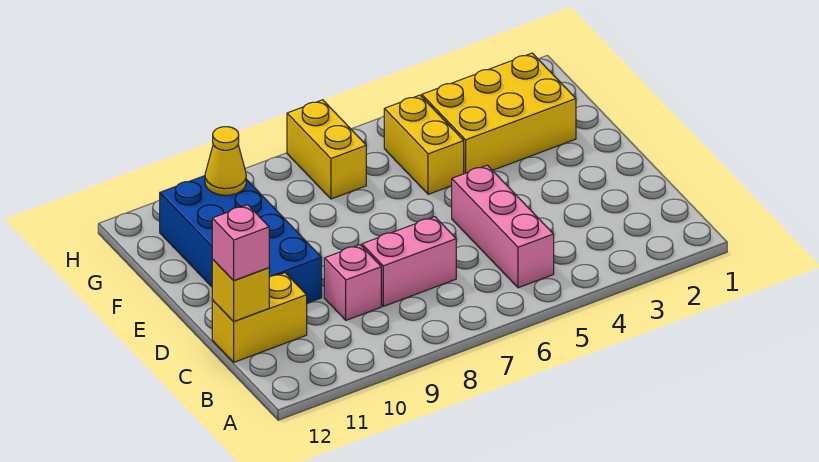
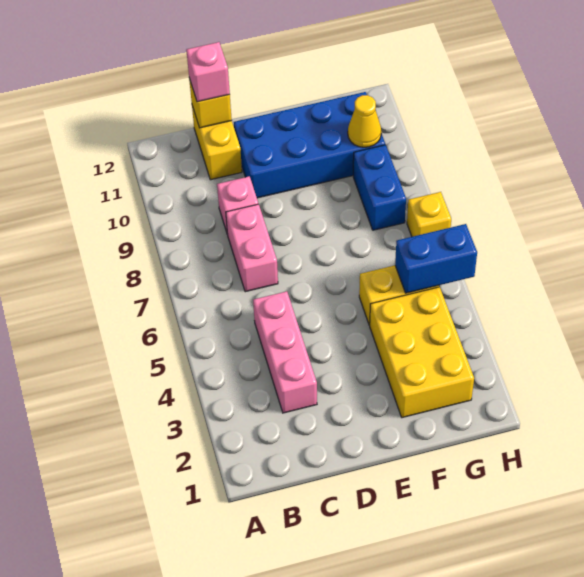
pink 1x3 brick [452,165,554,288] -> pink 1x3 brick turned to [253,291,317,413]
none -> blue 1x2 brick [395,224,477,293]
yellow 1x2 brick [287,100,366,199] -> yellow 1x1 brick [407,192,451,237]
none -> blue 1x2 brick [353,145,406,230]

